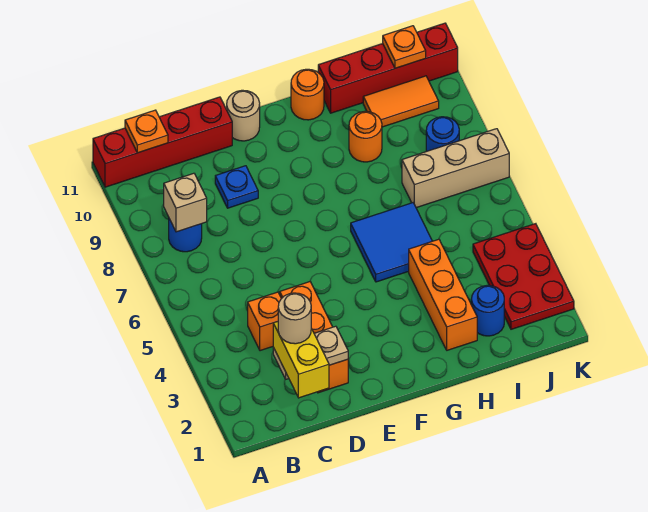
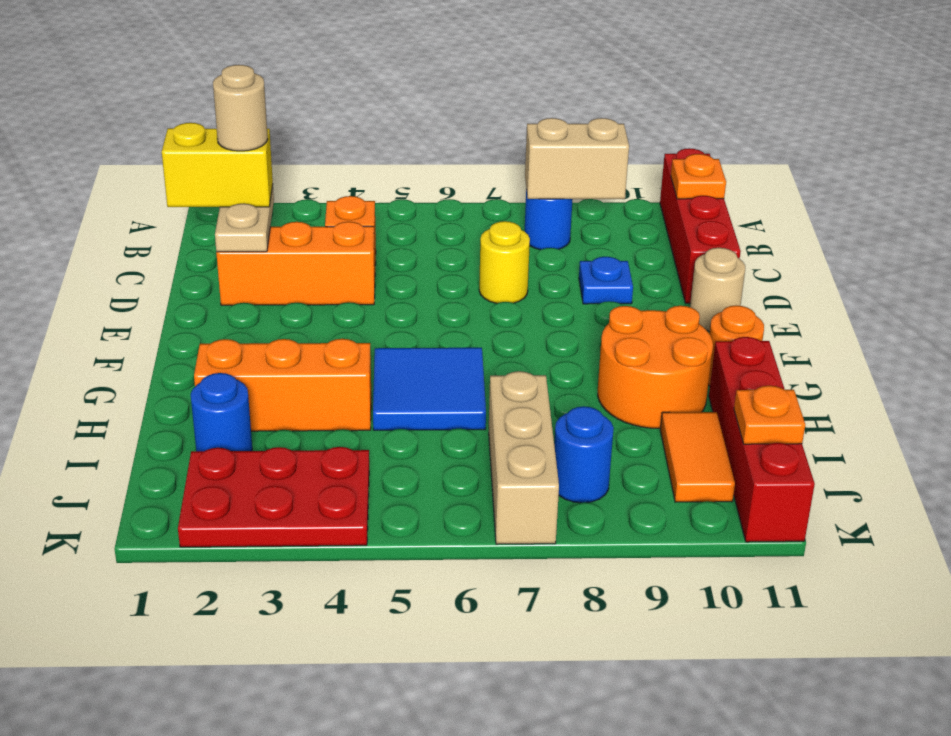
tan 1x1 brick [164,173,207,232] -> tan 1x2 brick [525,118,629,199]
none -> yellow 1x1 round brick [479,221,530,303]
orange 1x1 round brick [349,111,382,162] -> orange 2x2 round brick [598,306,713,428]

